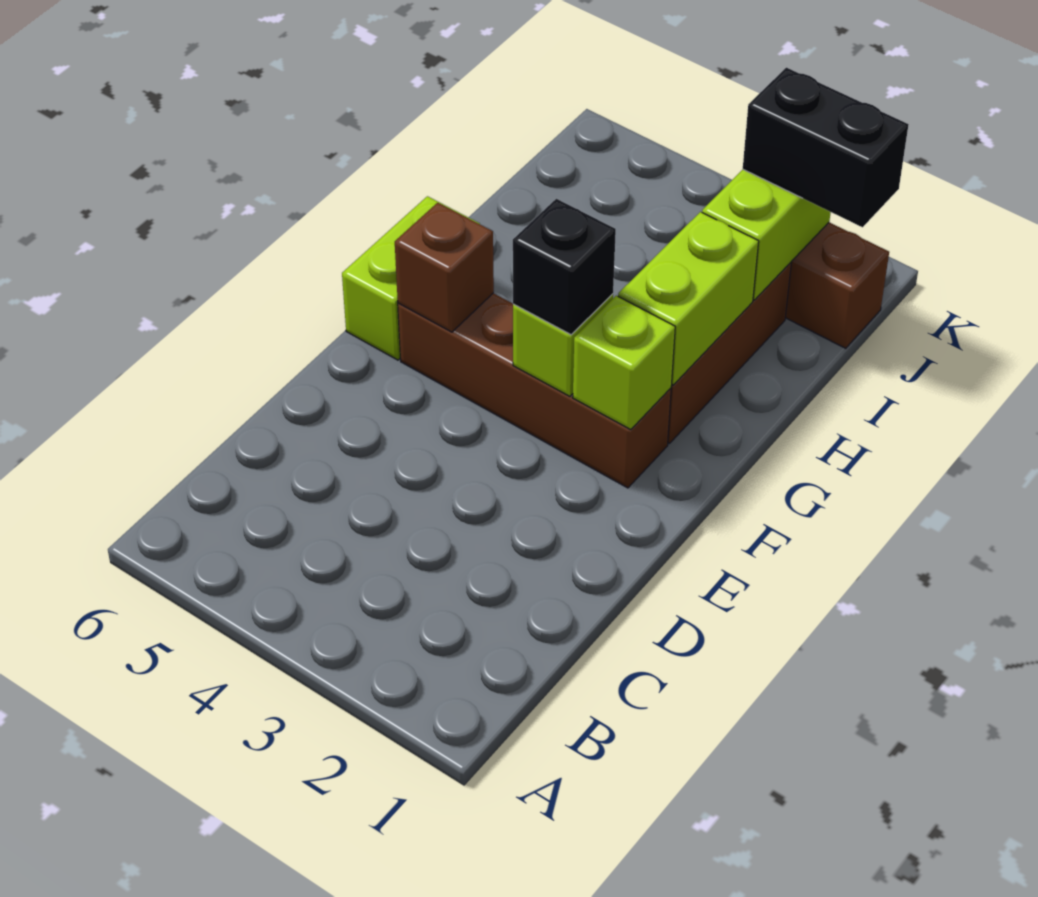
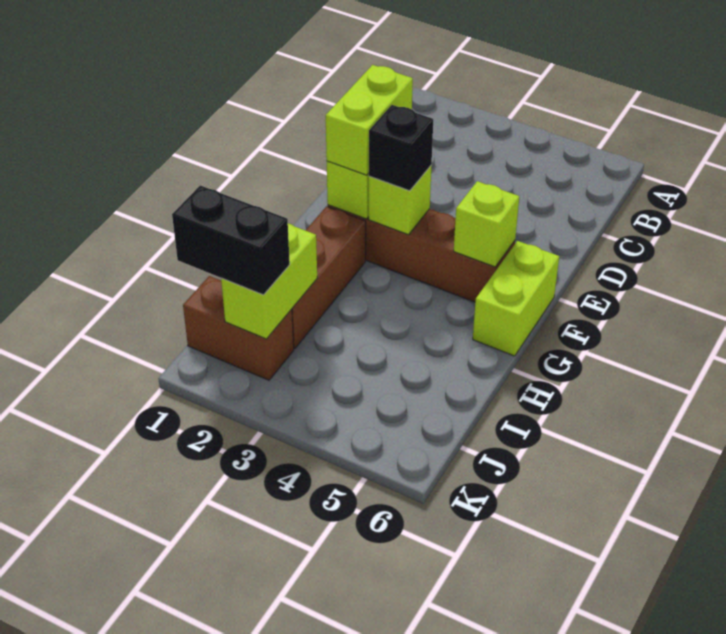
brown 1x1 brick [395,203,494,332] -> lime 1x1 brick [454,181,519,267]
lime 1x2 brick [618,212,759,385] -> lime 1x2 brick moved to [326,65,413,175]

